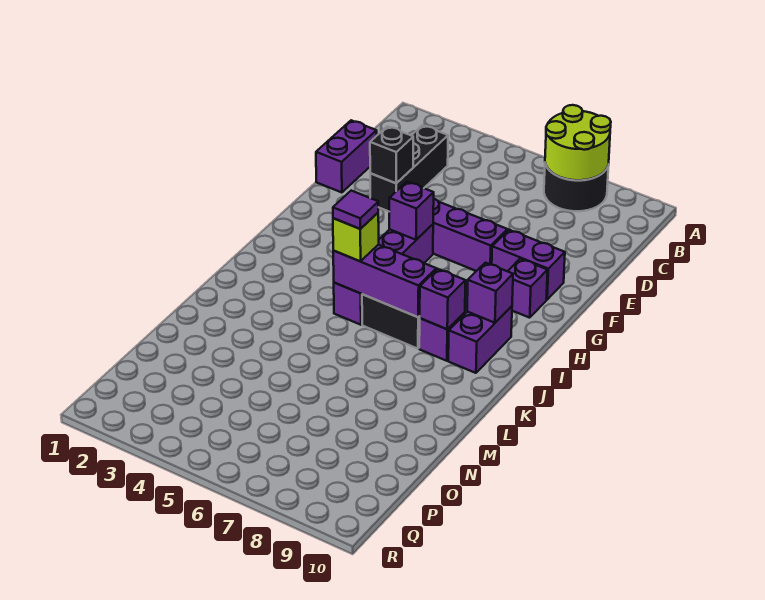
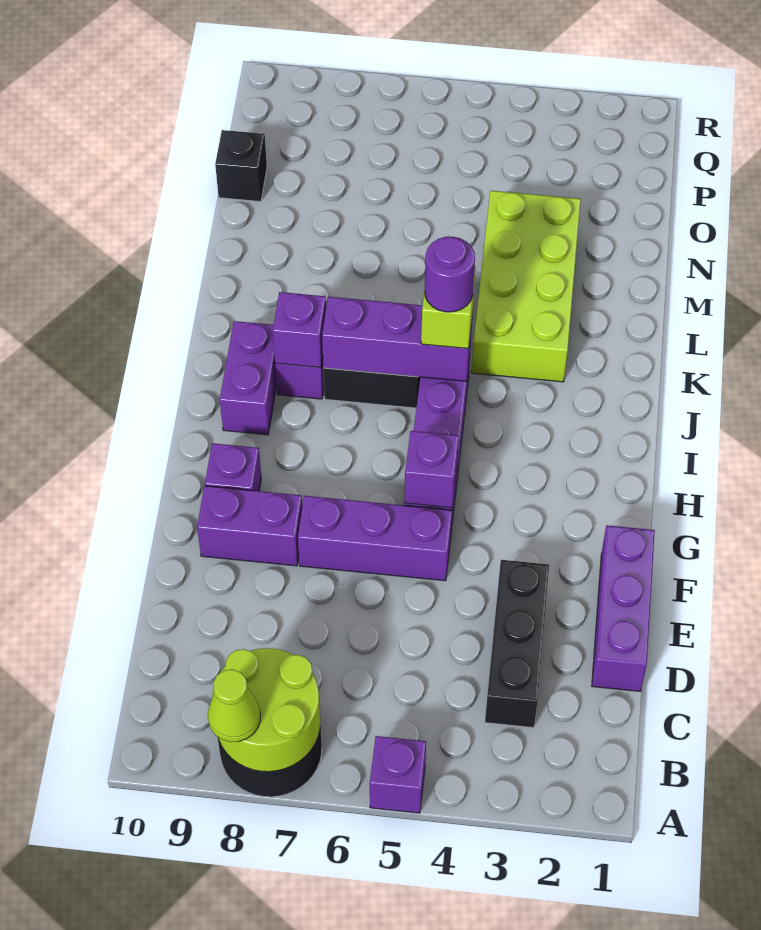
none -> lime 1x1 cone [208,669,260,742]
purple 1x2 brick [316,120,377,193] -> purple 1x3 brick [592,525,655,691]
black 1x1 brick [370,126,413,183] -> black 1x1 brick moved to [215,130,267,202]
purple 1x1 brick [467,263,513,323] -> purple 1x1 brick moved to [370,736,426,813]
purple 1x1 tile [333,191,379,229] -> purple 1x1 round brick [425,237,475,312]
none -> lime 2x4 brick [472,191,581,382]

